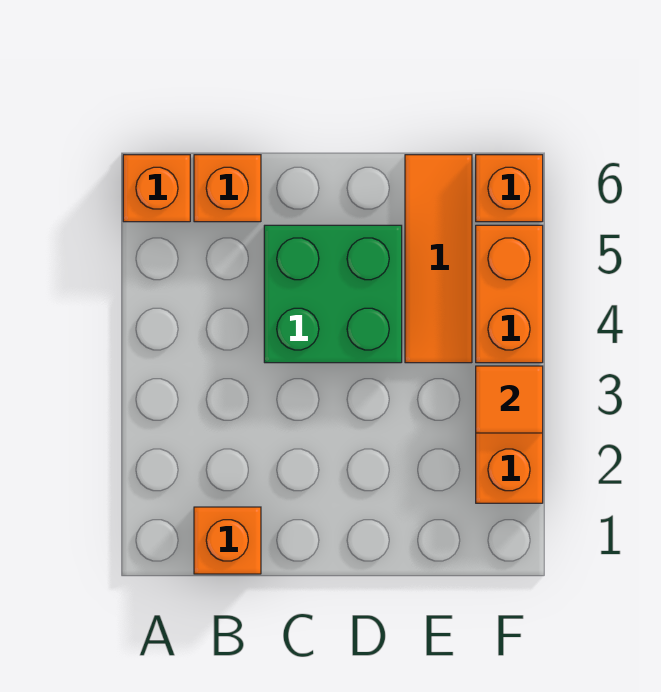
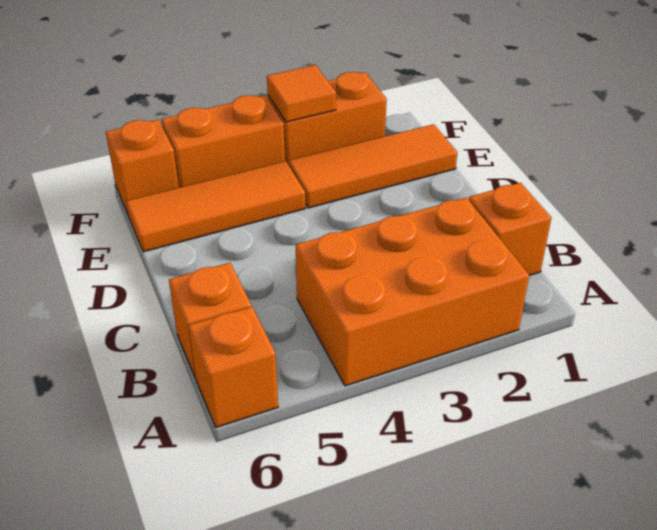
none -> orange 2x3 brick [295,198,529,386]
green 2x2 brick [264,225,402,363] -> none
none -> orange 1x3 tile [288,124,457,208]

